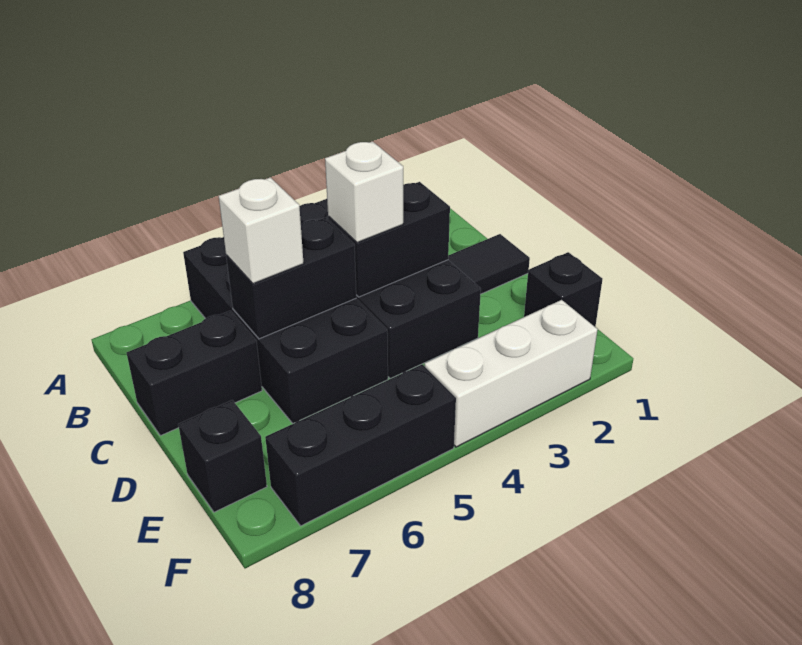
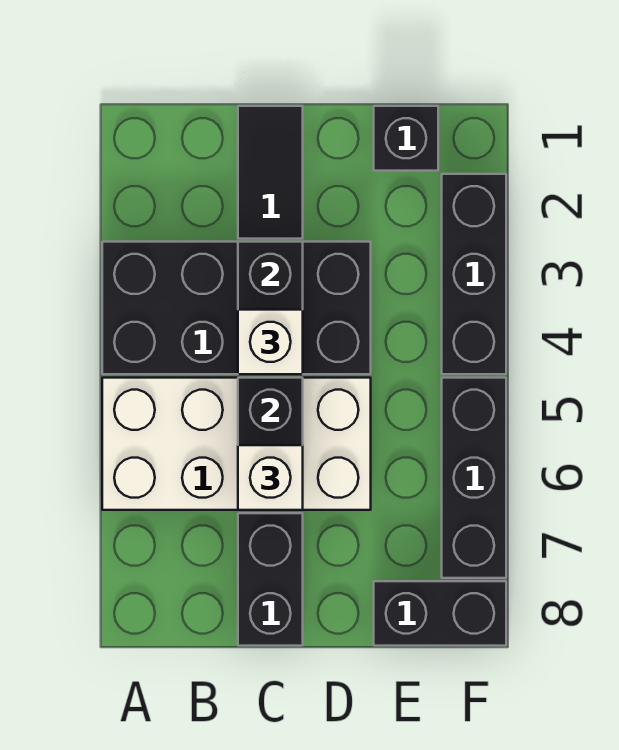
black 2x4 brick [183,237,388,423] -> white 2x4 brick [102,378,371,510]
black 1x1 brick [178,400,267,512] -> black 1x2 brick [374,581,506,646]
white 1x3 brick [425,300,598,447] -> black 1x3 brick [442,174,506,374]

